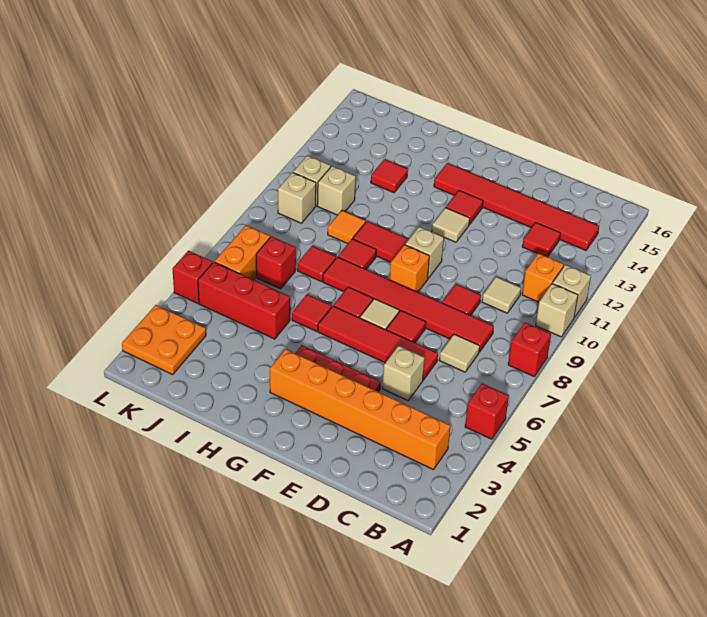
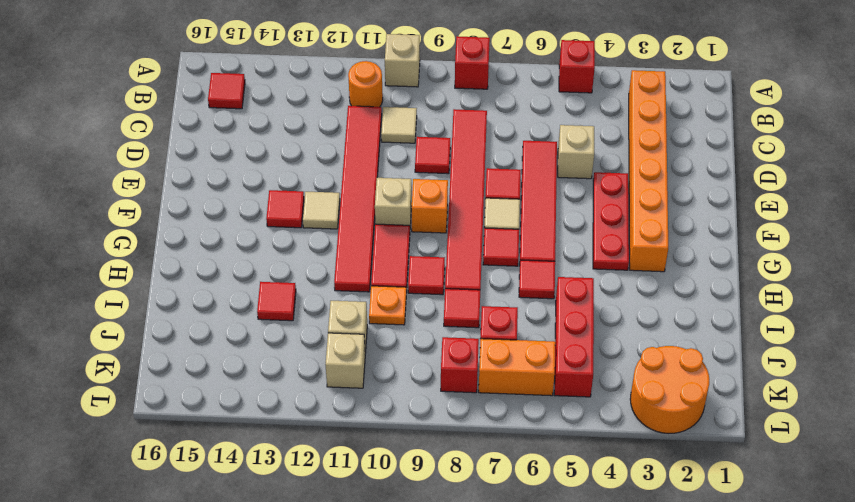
tan 1x1 brick [553,265,591,317] -> none
orange 1x1 brick [522,253,564,302] -> orange 1x1 round brick [348,61,383,107]
red 1x6 tile [434,163,599,250] -> red 1x6 tile moved to [334,106,382,292]
tan 1x1 tile [439,334,480,372] -> none
red 1x1 tile [522,223,560,257] -> red 1x1 tile moved to [208,73,245,109]
orange 1x1 tile [328,210,366,244] -> orange 1x1 plate [369,286,406,325]
orange 2x2 plate [122,305,206,375] -> orange 2x2 round brick [630,346,709,434]
tan 1x1 brick [278,173,316,223] -> none
red 1x1 brick [172,251,213,304] -> red 1x1 brick moved to [441,337,479,393]

